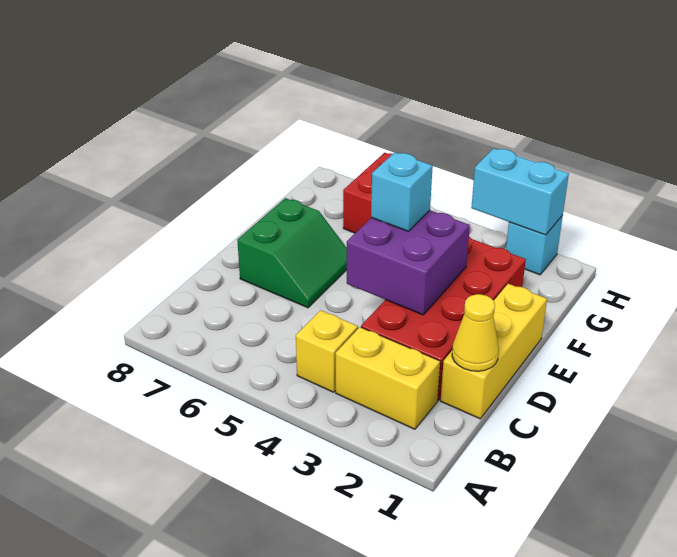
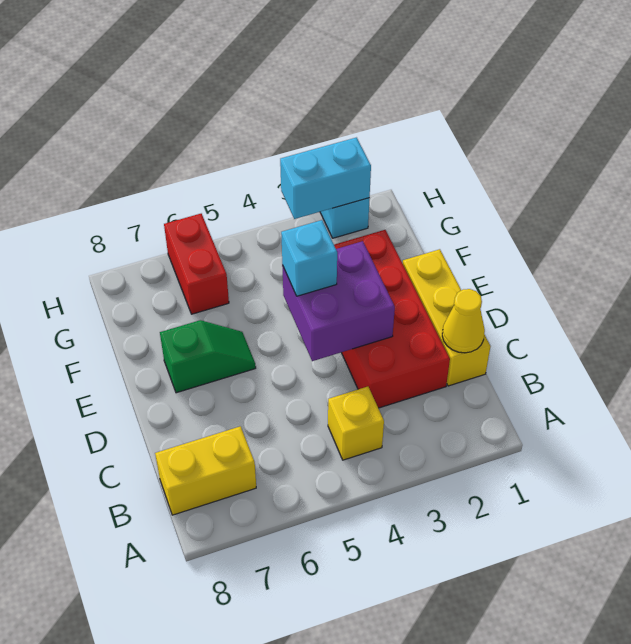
yellow 1x2 brick [336,327,440,429] -> yellow 1x2 brick moved to [155,426,256,515]
green 2x2 slope [237,198,347,308] -> green 1x2 slope [160,320,256,393]

